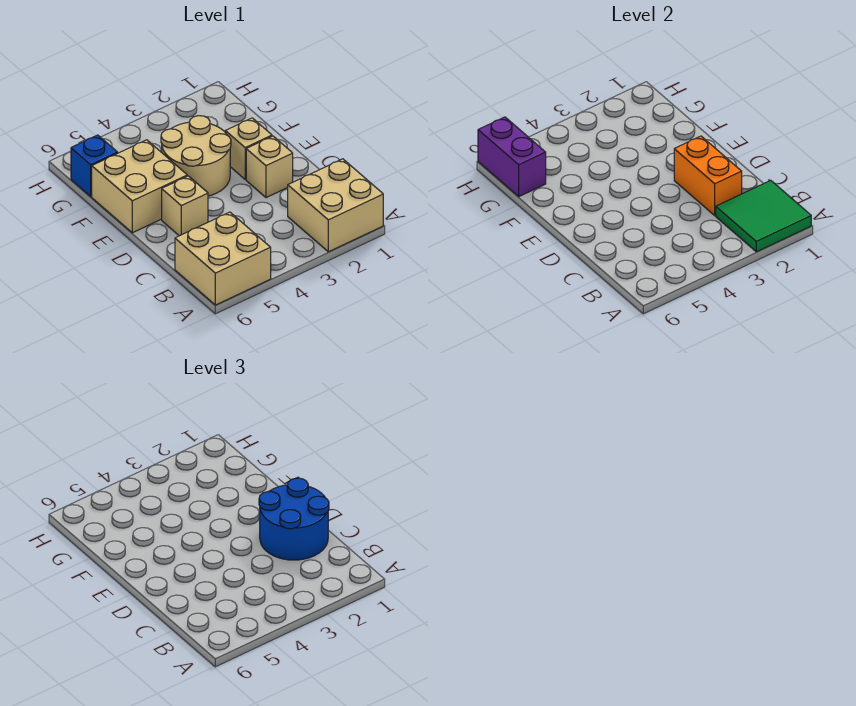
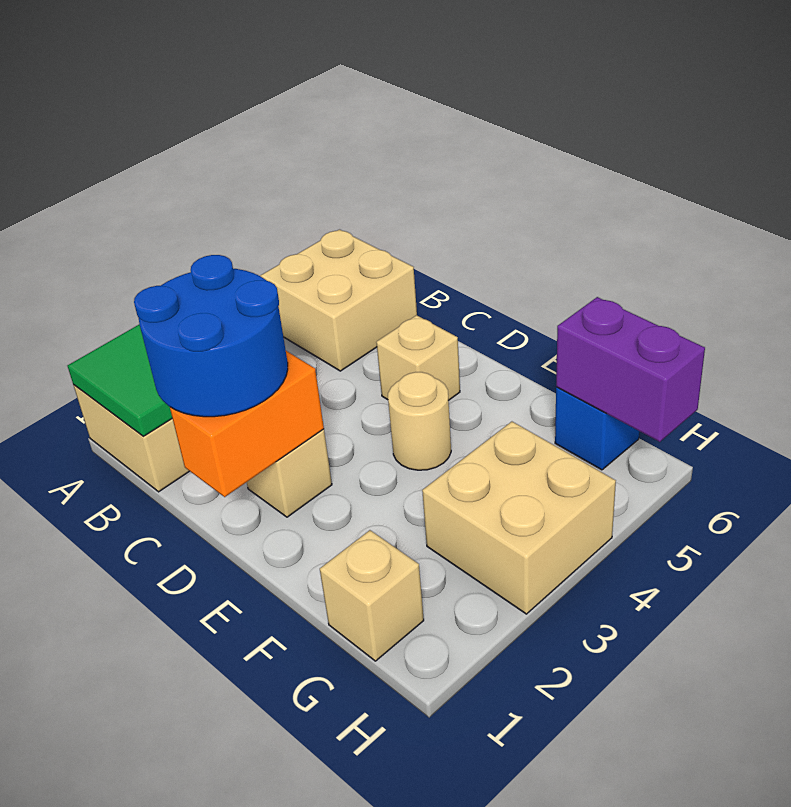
orange 1x2 brick [674,136,742,216] -> orange 1x2 brick turned to [170,351,324,497]
tan 1x1 brick [225,118,272,179] -> tan 1x1 brick moved to [320,530,424,661]
tan 2x2 round brick [161,116,231,196] -> tan 1x1 round brick [388,372,451,470]
tan 2x2 brick [92,140,187,233] -> tan 2x2 brick moved to [422,422,616,614]

